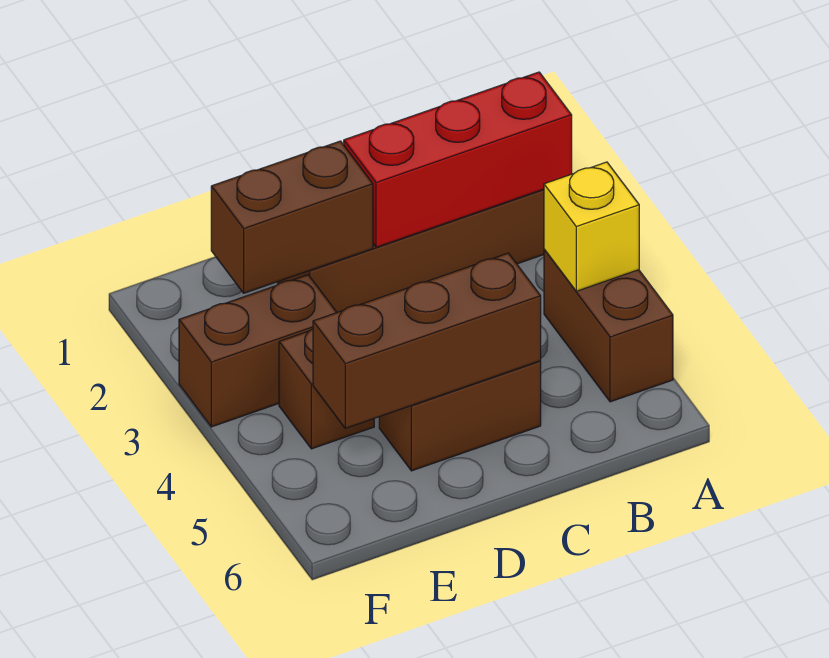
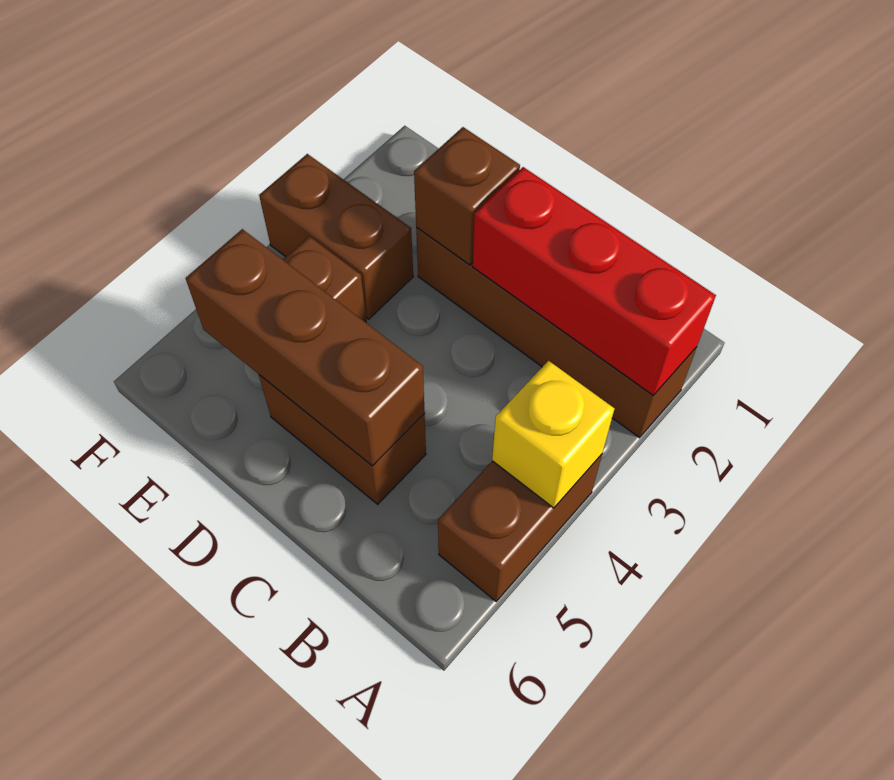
brown 1x2 brick [211,141,373,293] -> brown 1x1 brick [414,127,520,265]

